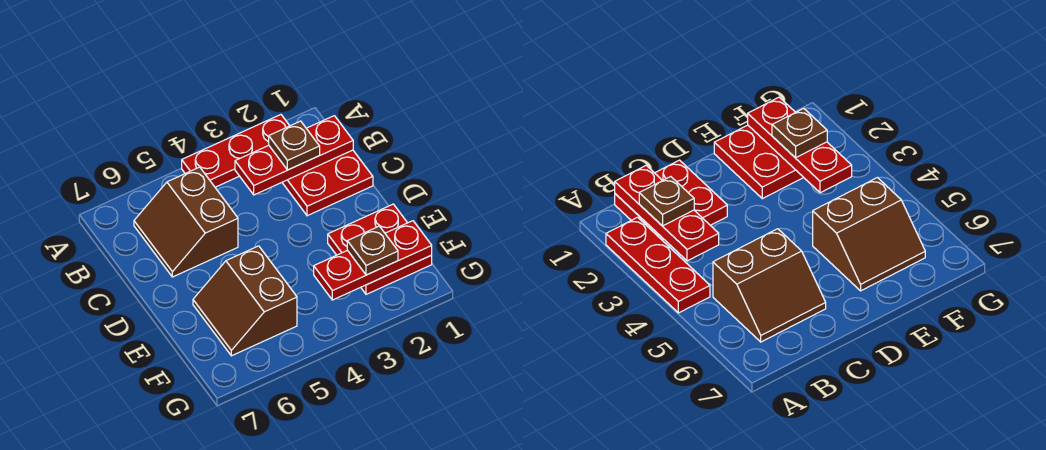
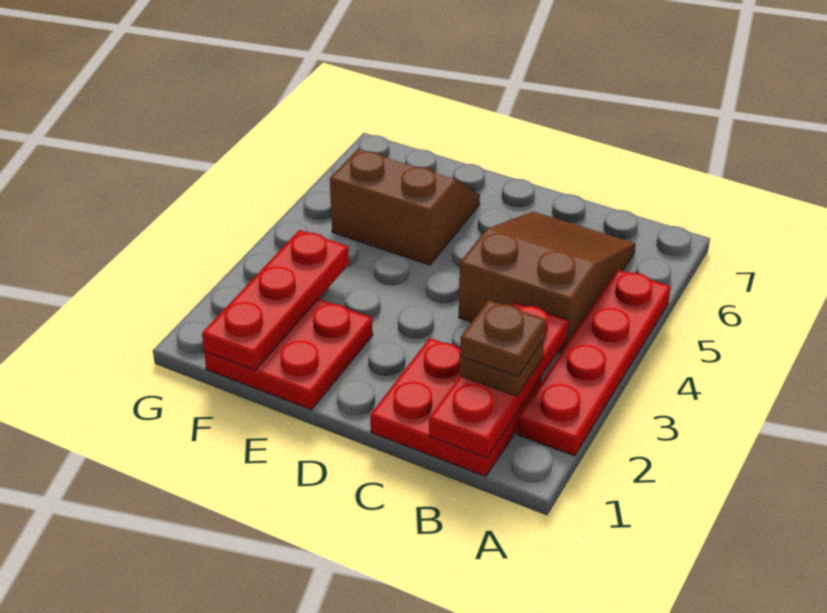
red 1x3 plate [182,115,290,187] -> red 1x4 plate [517,269,671,456]
brown 2x2 slope [134,167,238,277] -> brown 2x3 slope [459,212,636,353]
brown 1x1 plate [347,226,398,275] -> brown 1x1 plate moved to [460,300,546,377]

